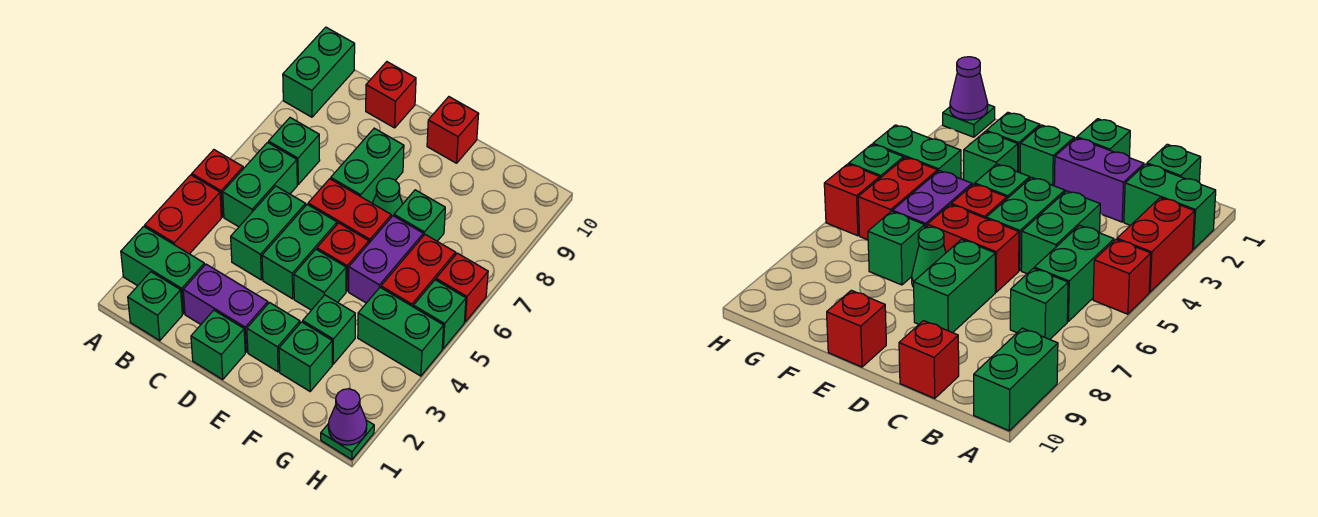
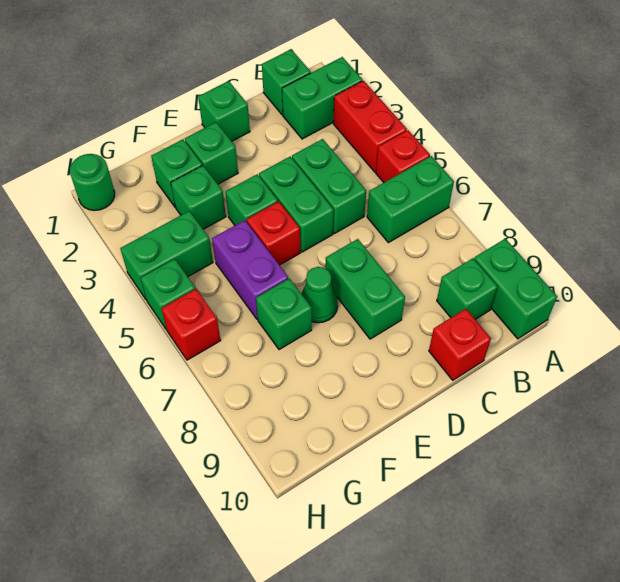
green 1x2 brick [223,142,297,227] -> green 1x2 brick turned to [367,156,454,243]
green 1x1 brick [269,118,320,184] -> green 1x1 brick moved to [437,258,498,319]
purple 1x2 brick [183,264,268,352] -> none
red 1x2 brick [308,179,391,243] -> none
red 1x1 brick [427,97,479,163] -> none
red 1x2 brick [381,235,456,307] -> none
green 1x1 plate [321,420,374,460] -> green 1x1 round brick [70,154,115,211]
purple 1x1 cone [328,389,367,445] -> none

